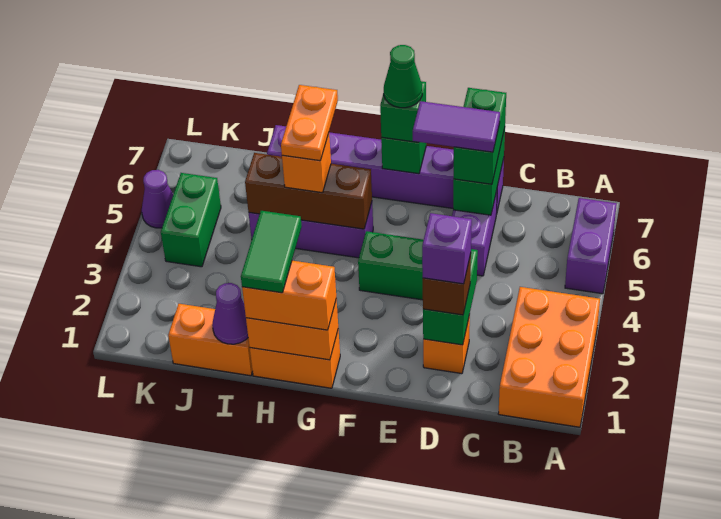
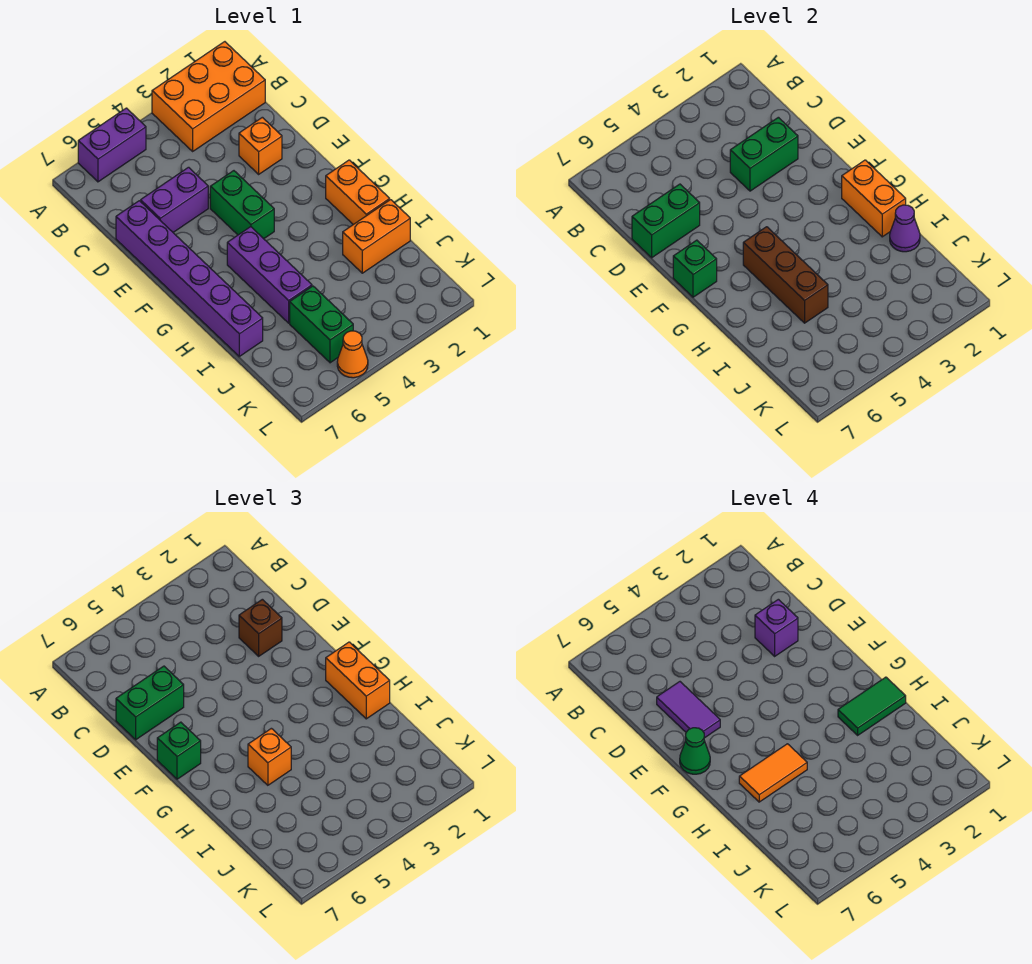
orange 1x2 plate [281,85,338,161] -> orange 1x2 tile [739,744,807,802]
orange 1x2 brick [168,304,253,376] -> orange 1x2 brick turned to [343,200,410,273]
green 1x2 brick [161,173,221,267] -> green 1x2 brick turned to [290,286,353,363]
purple 1x1 cone [142,170,173,228] -> orange 1x1 cone [337,331,368,378]

